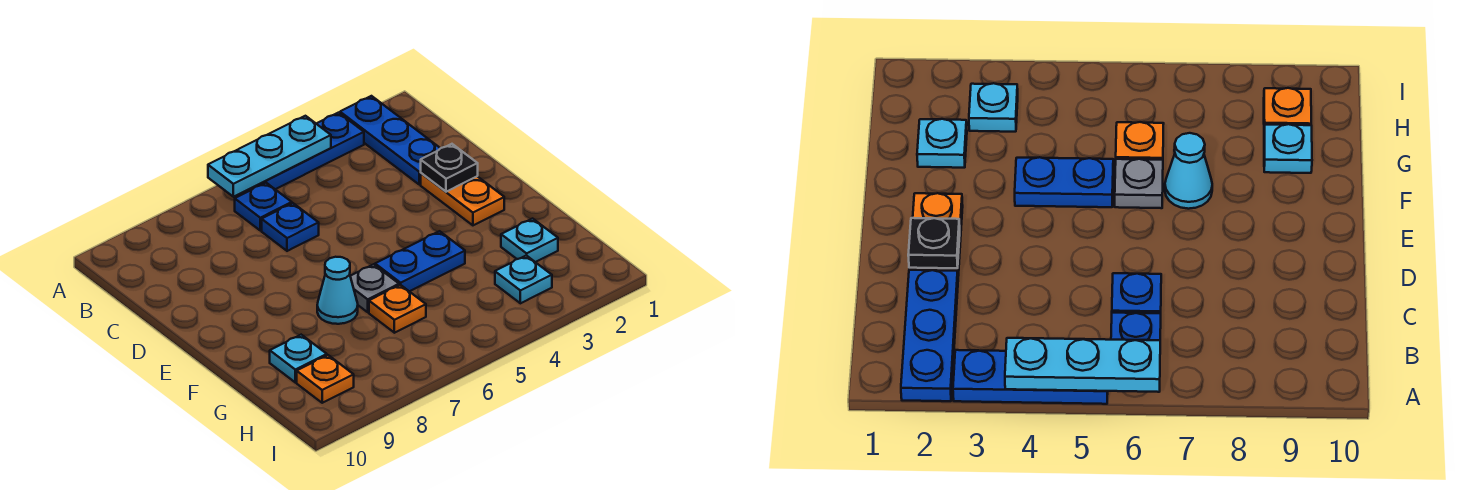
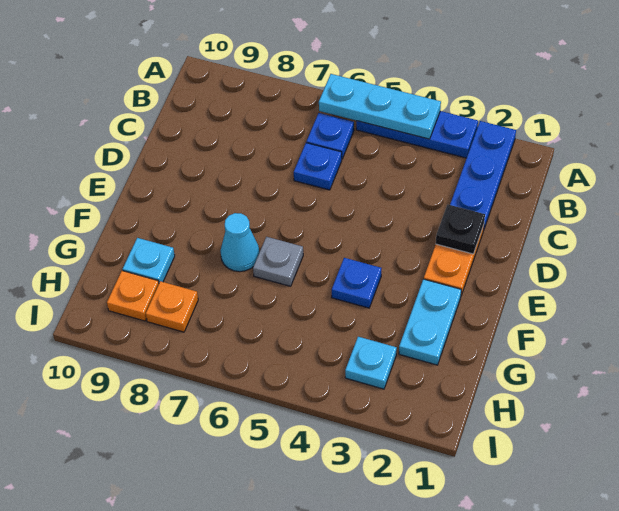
blue 1x2 plate [375,231,465,291] -> blue 1x1 plate [332,258,381,308]
cyan 1x1 plate [501,219,558,262] -> cyan 1x2 plate [399,279,461,365]
orange 1x1 plate [369,285,426,333] -> orange 1x1 plate moved to [146,281,198,332]

